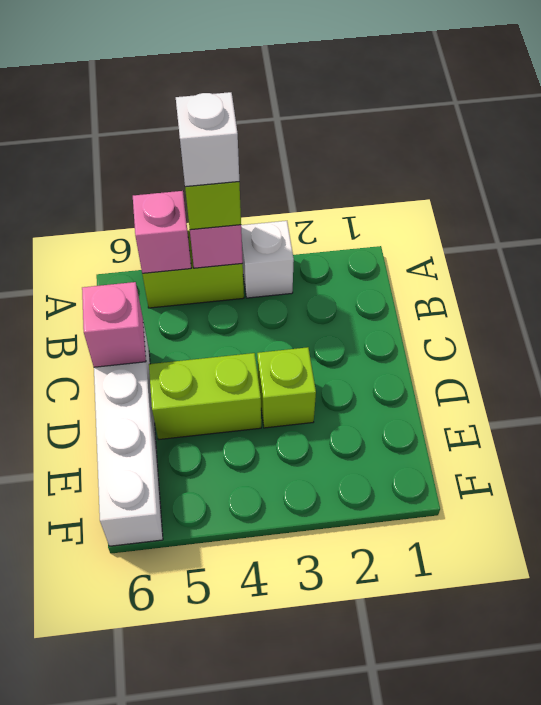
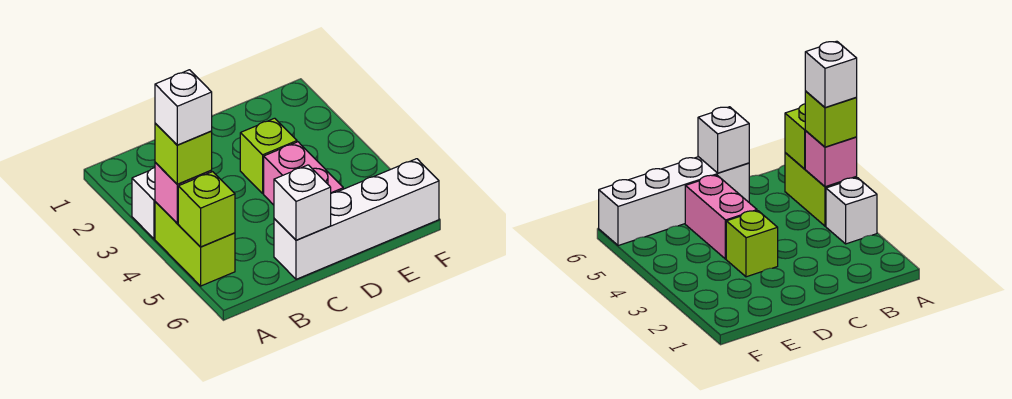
pink 1x1 brick [133,191,191,273] -> lime 1x1 brick [178,172,235,247]
pink 1x1 brick [82,282,146,367] -> white 1x1 brick [274,165,331,240]
lime 1x2 brick [149,353,261,440] -> pink 1x2 brick [264,142,343,205]

